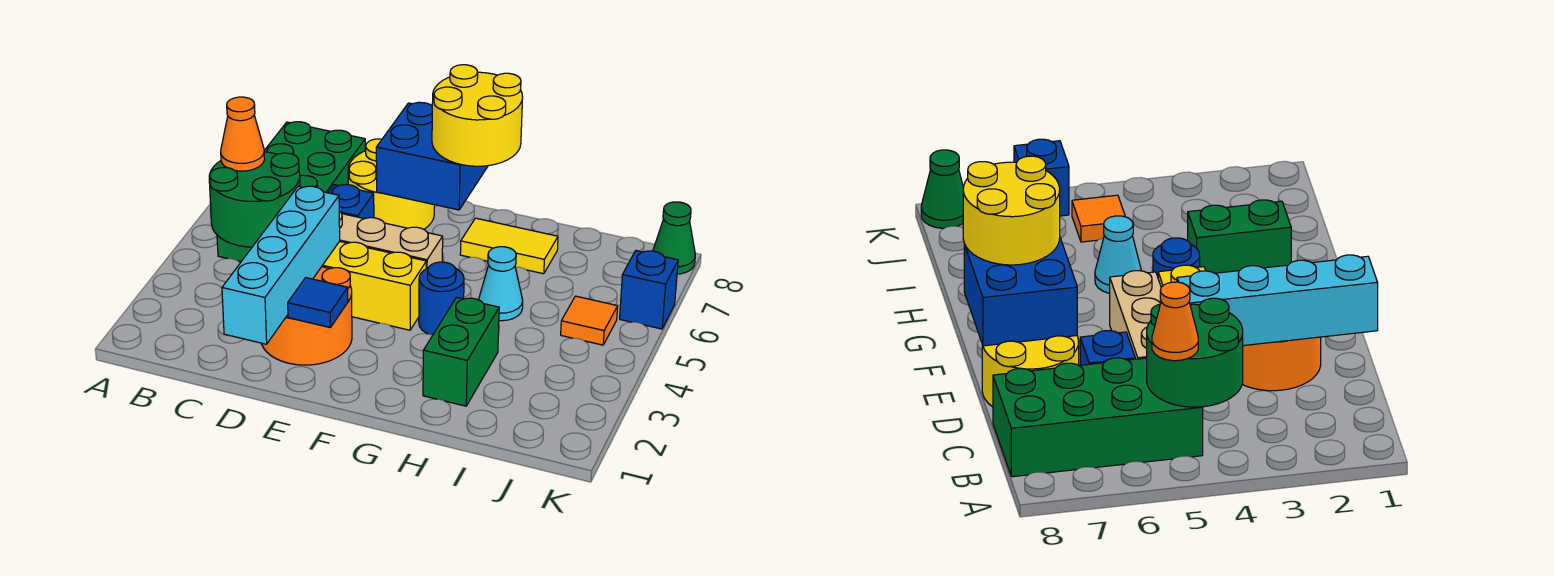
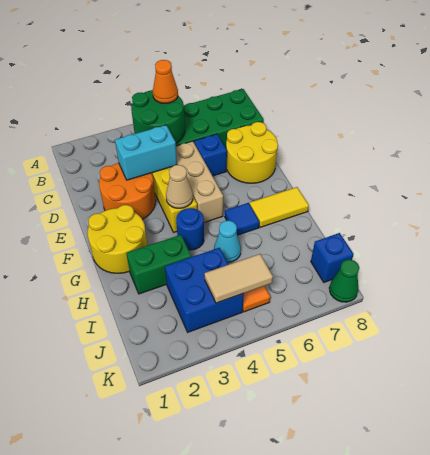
cyan 1x4 brick [222,186,340,344] -> cyan 1x2 brick [115,125,177,180]
blue 1x1 tile [288,278,348,328] -> blue 1x1 tile moved to [225,203,259,235]
blue 2x2 brick [376,102,488,210] -> blue 2x2 brick moved to [165,248,244,332]
none -> tan 1x1 cone [166,165,193,208]
yellow 2x2 round brick [432,65,523,166] -> yellow 2x2 round brick moved to [87,205,147,273]
yellow 1x2 tile [460,218,558,274] -> yellow 1x2 tile turned to [250,187,309,227]
none -> tan 1x2 tile [204,254,273,303]
blue 1x1 brick [620,251,678,329] -> blue 1x1 brick moved to [311,233,354,282]

